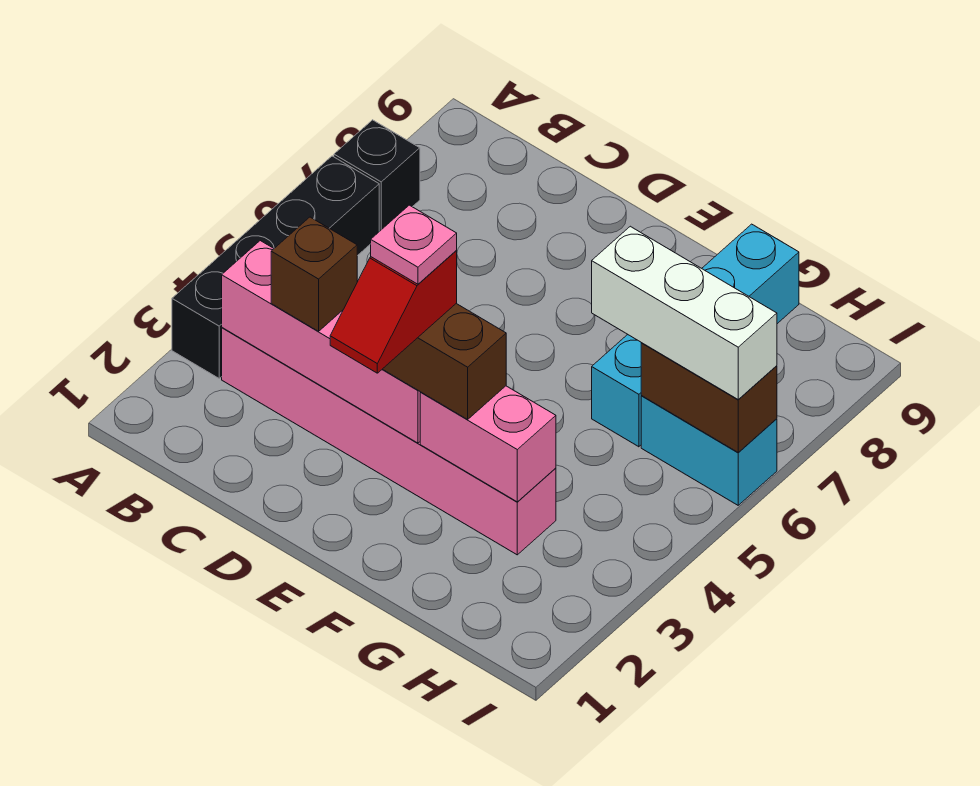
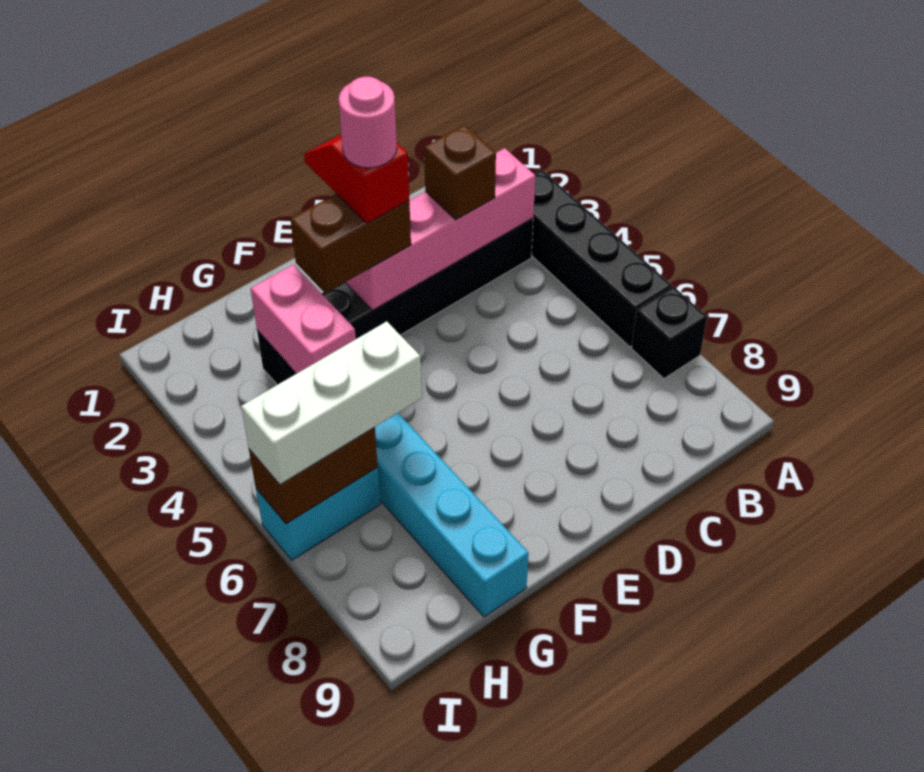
pink 1x6 brick [222,328,556,555] -> black 1x6 brick [257,218,533,385]
pink 1x1 plate [371,205,457,284] -> pink 1x1 round brick [339,77,397,168]
pink 1x2 brick [420,386,556,502] -> pink 1x2 brick turned to [251,265,356,373]

